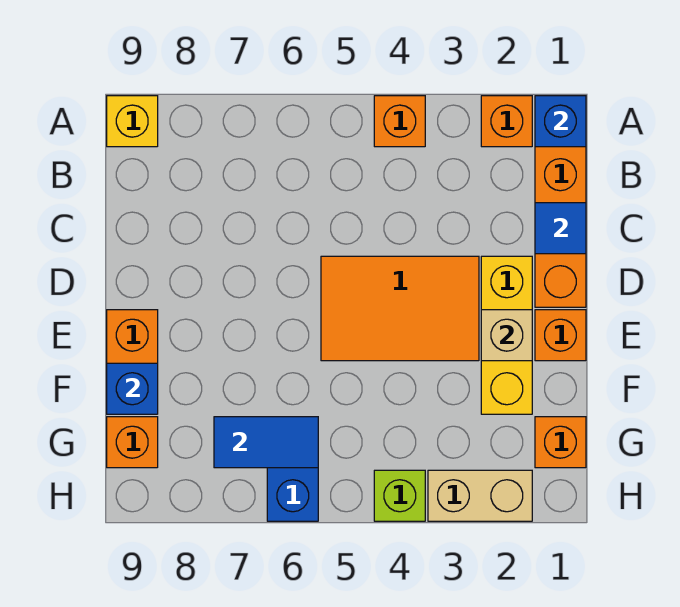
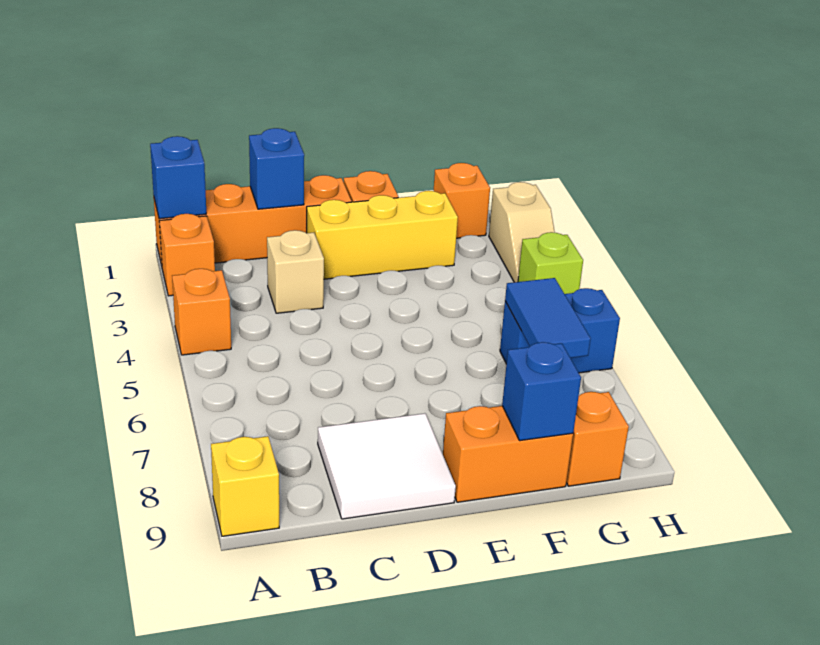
blue 1x1 tile [535,203,586,254] -> blue 1x1 brick [249,128,304,209]
none -> white 2x2 tile [318,413,456,519]
orange 2x3 tile [321,256,479,361] -> none
tan 1x1 brick [481,310,532,361] -> tan 1x1 brick moved to [267,230,324,313]
tan 1x2 brick [428,470,532,521] -> tan 1x2 slope [489,182,555,282]

